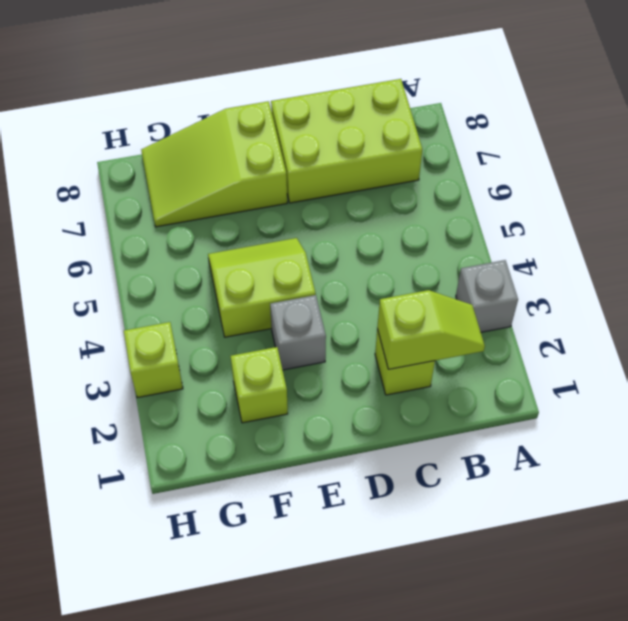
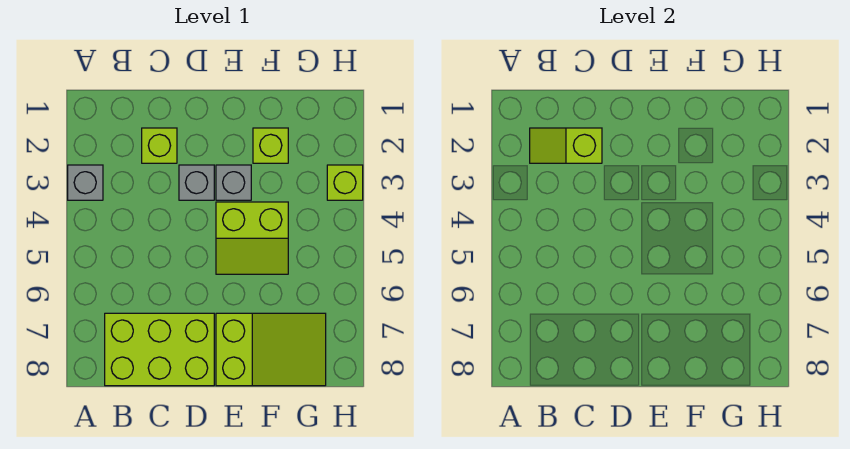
none -> grey 1x1 brick [179,165,214,200]

